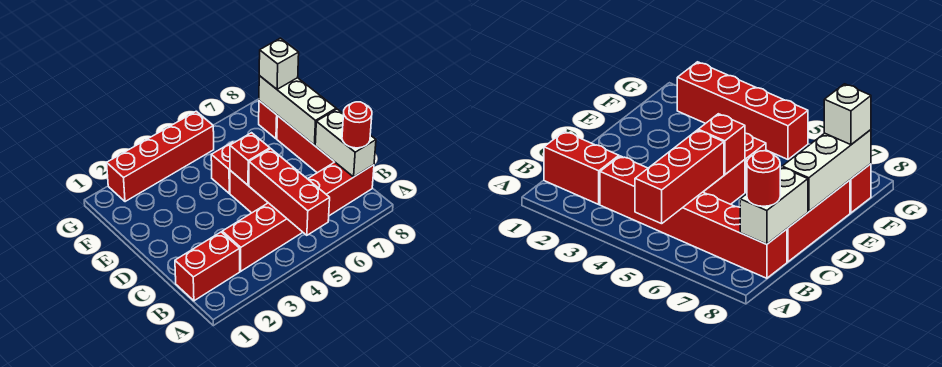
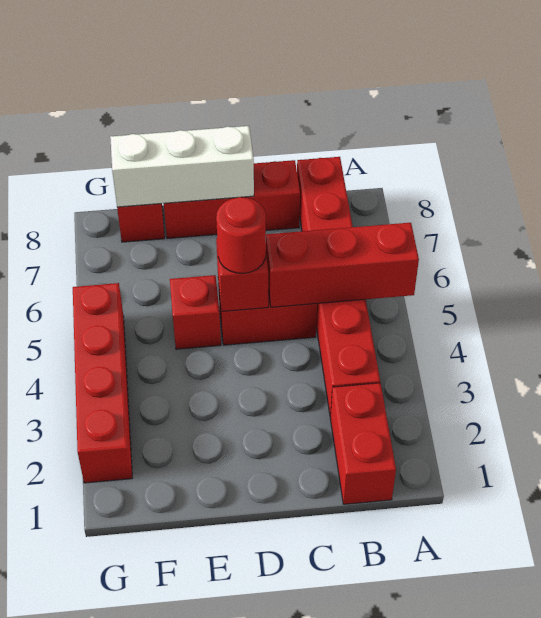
white 1x2 brick [315,109,376,177] -> none
red 1x1 round brick [342,102,372,148] -> red 1x1 round brick moved to [216,197,266,273]
white 1x1 brick [259,38,299,89] -> none

